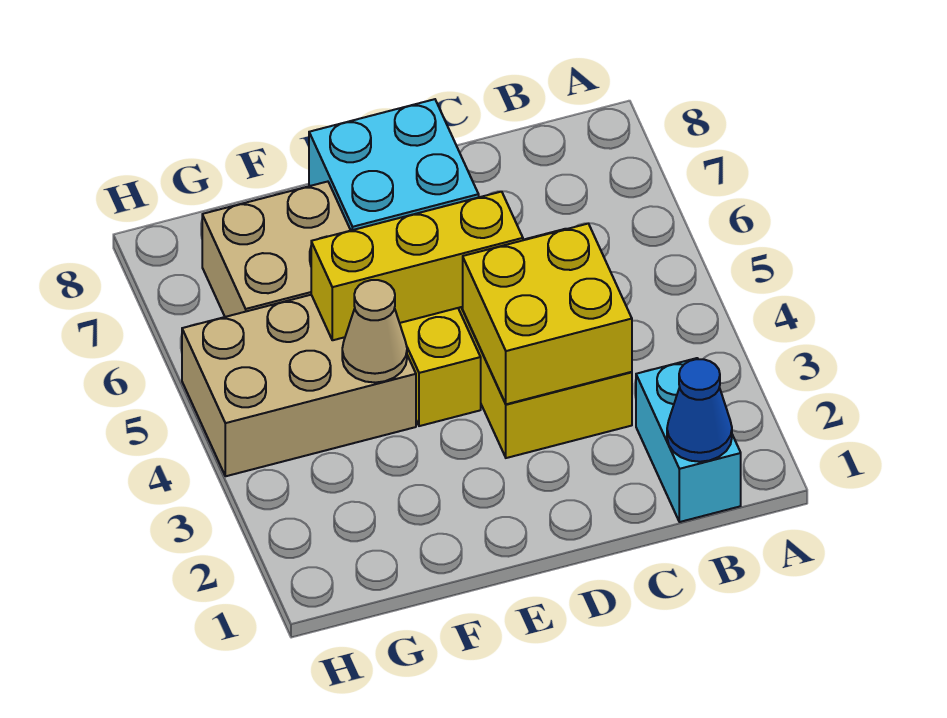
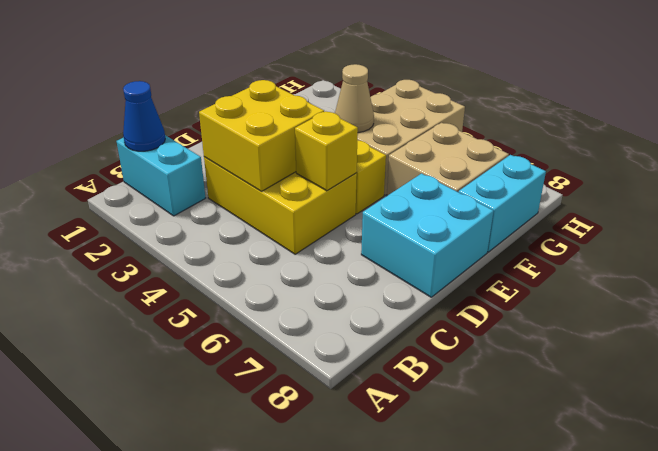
yellow 1x3 brick [311,192,523,340] -> yellow 1x1 brick [295,111,358,191]
none -> cyan 1x2 brick [459,155,546,252]

